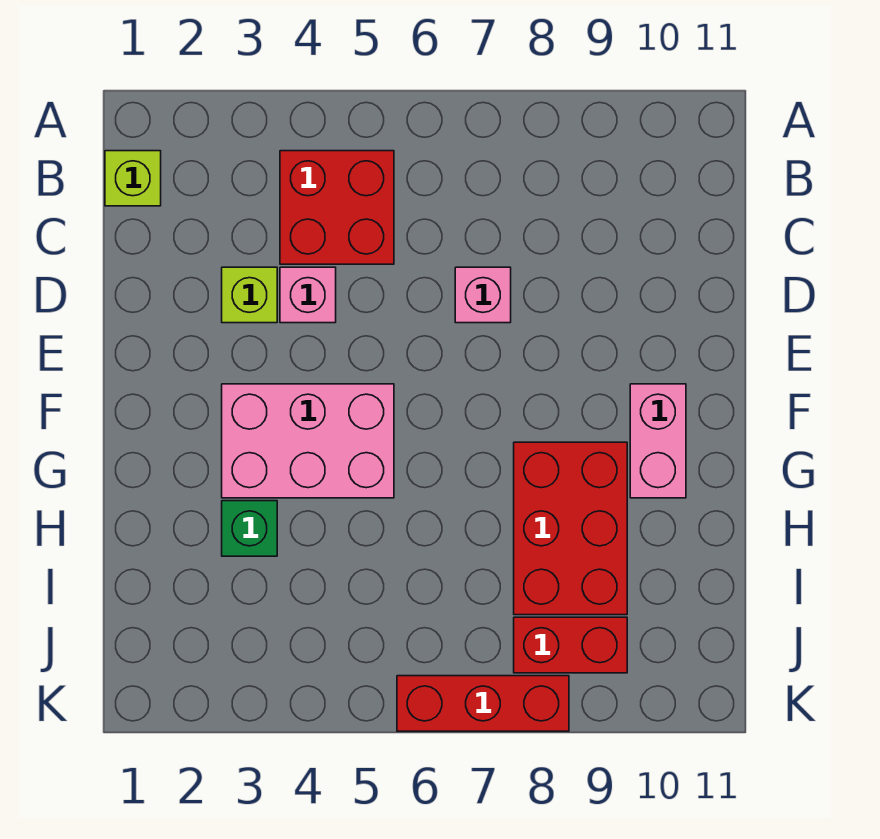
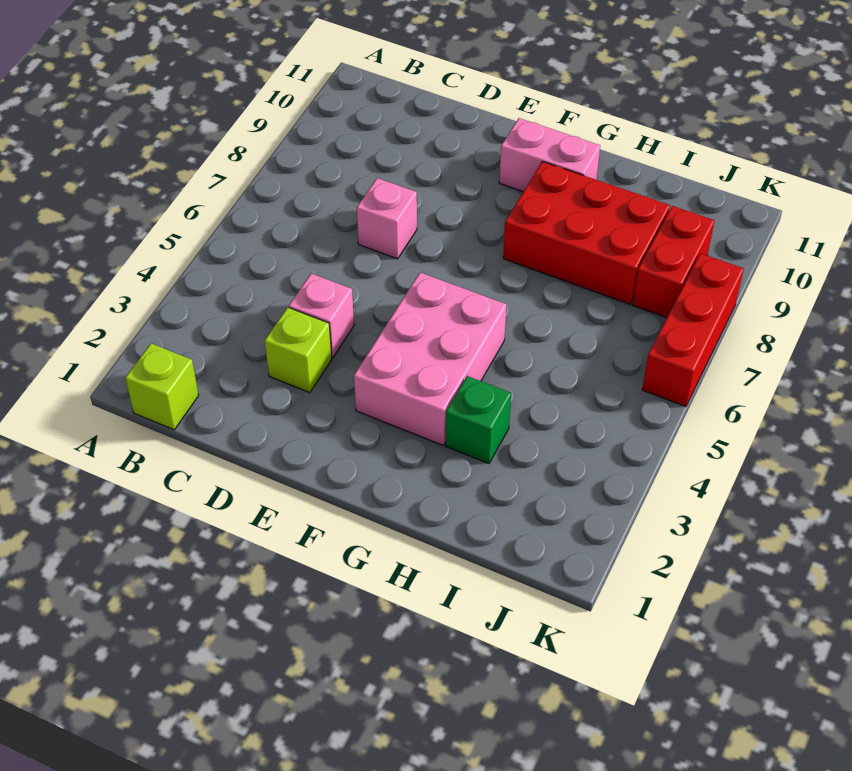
red 2x2 brick [280,151,394,264] -> none

